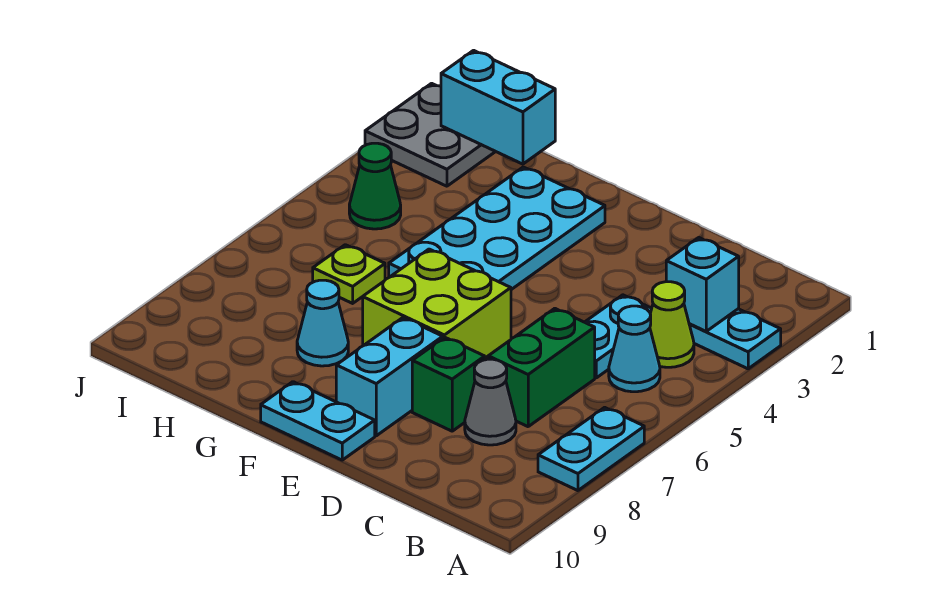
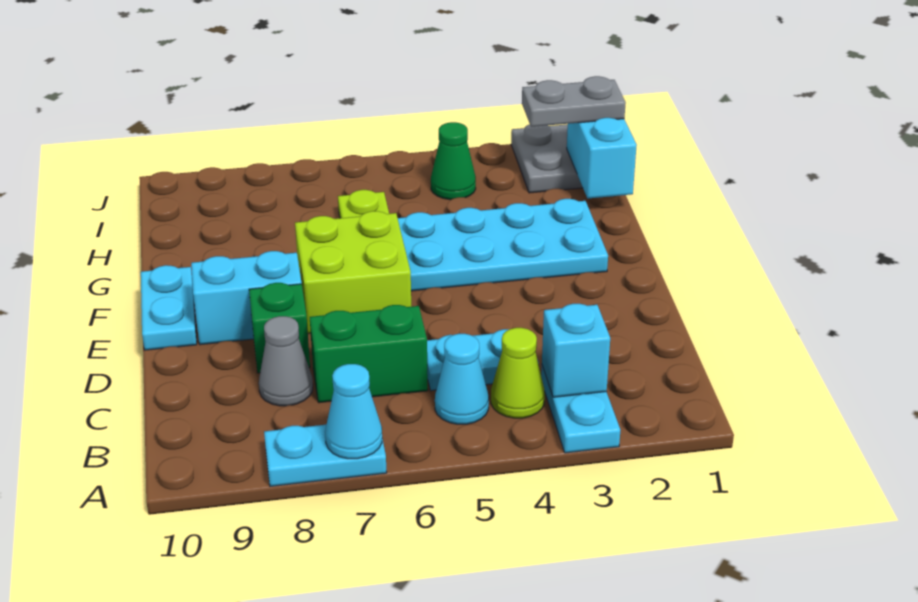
cyan 1x1 cone [297,280,348,366] -> cyan 1x1 cone moved to [325,364,382,459]
none -> grey 1x2 plate [522,76,626,127]

